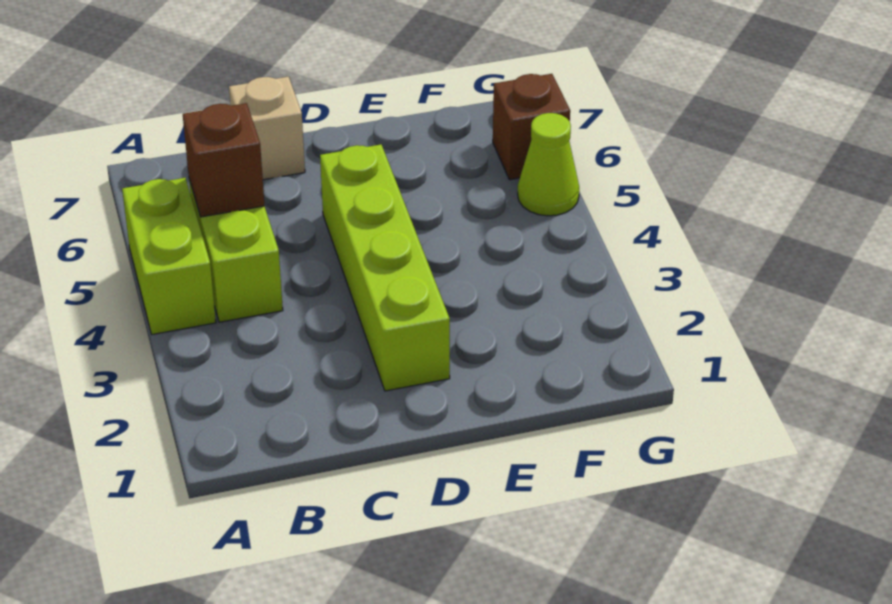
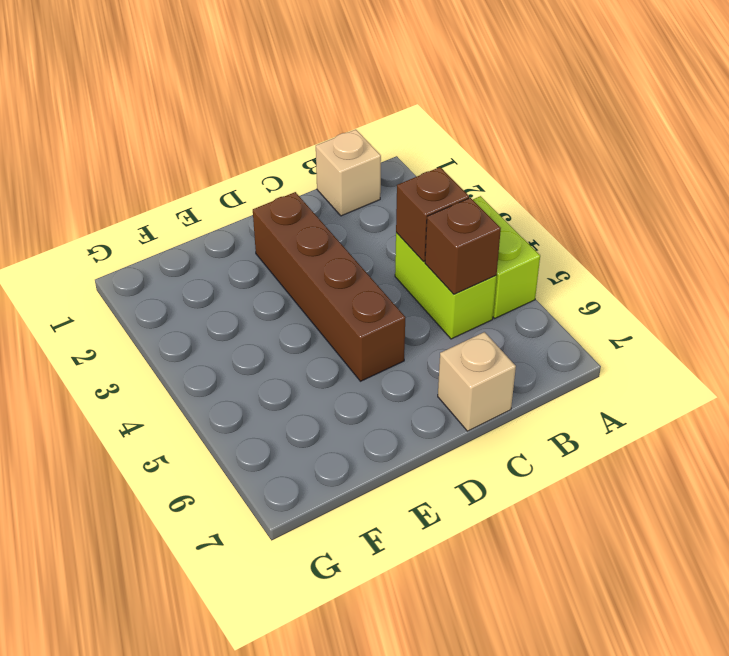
none -> tan 1x1 brick [316,130,381,216]
lime 1x4 brick [320,145,450,391] -> brown 1x4 brick [253,192,405,381]
lime 1x1 cone [518,113,579,216] -> none
brown 1x1 brick [493,74,570,180] -> brown 1x1 brick moved to [396,167,469,262]

